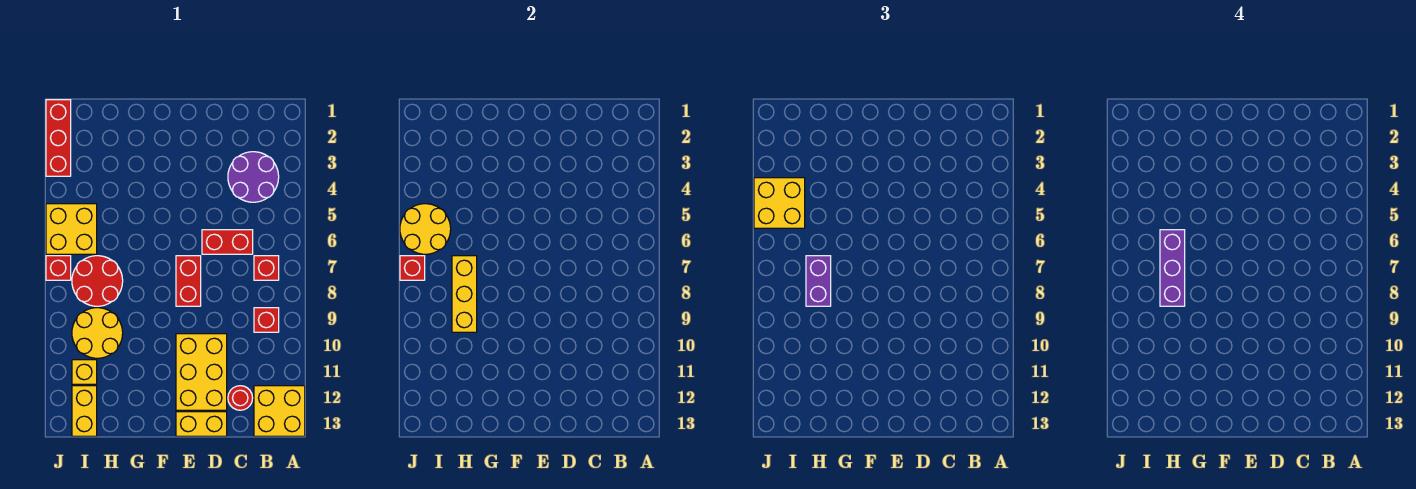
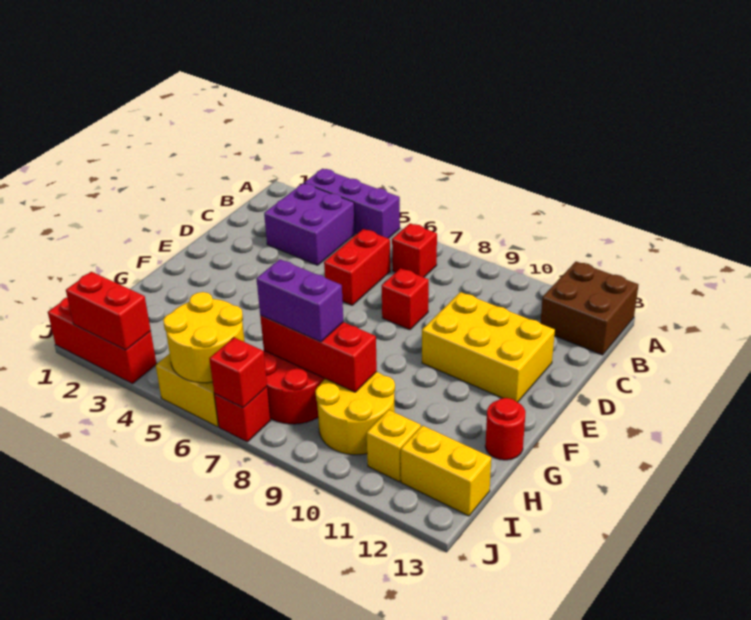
yellow 2x2 brick [254,386,305,436] -> brown 2x2 brick [540,262,638,355]
purple 2x2 round brick [228,152,279,202] -> purple 2x2 brick [264,183,355,265]
red 1x1 brick [254,308,279,332] -> red 1x1 brick moved to [382,268,429,330]
red 1x1 round brick [228,386,253,410] -> red 1x1 round brick moved to [485,398,526,460]
yellow 1x2 brick [176,412,227,436] -> none
red 1x2 brick [176,256,201,306] -> red 1x2 brick moved to [66,272,151,350]
purple 1x3 brick [1160,230,1185,306] -> purple 1x3 brick moved to [304,169,400,238]
yellow 1x3 brick [452,256,477,332] -> red 1x3 brick [260,315,377,392]
yellow 2x2 brick [754,178,805,228] -> none

